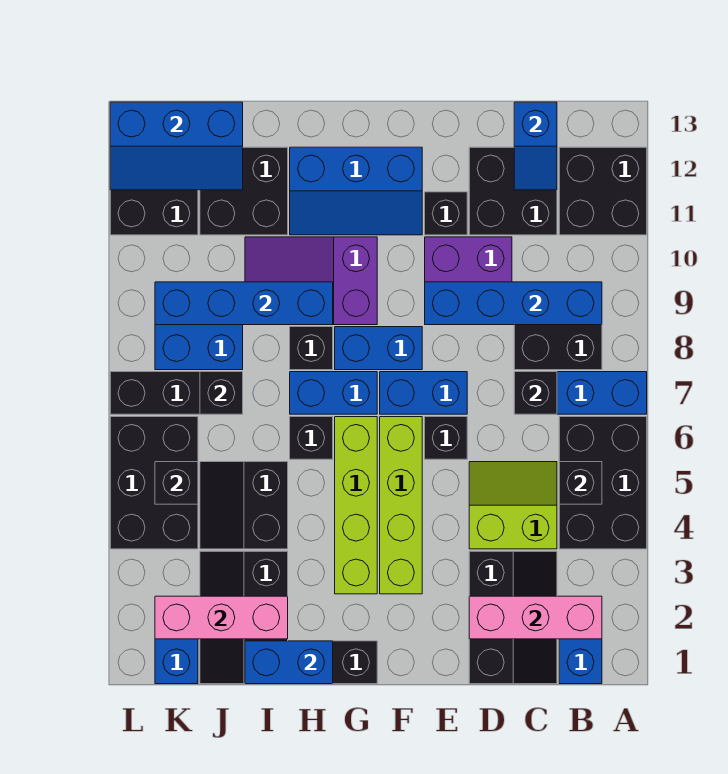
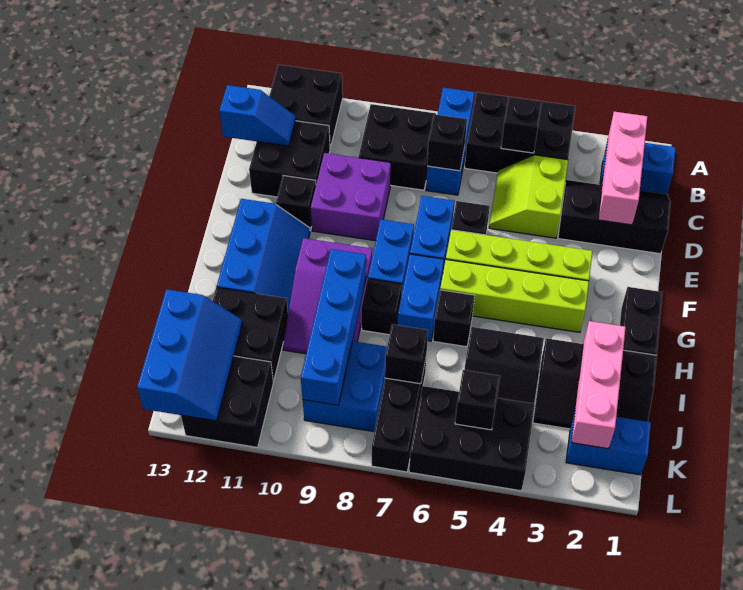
blue 1x4 brick [425,282,602,325] -> none
blue 1x2 brick [245,641,333,684] -> none

